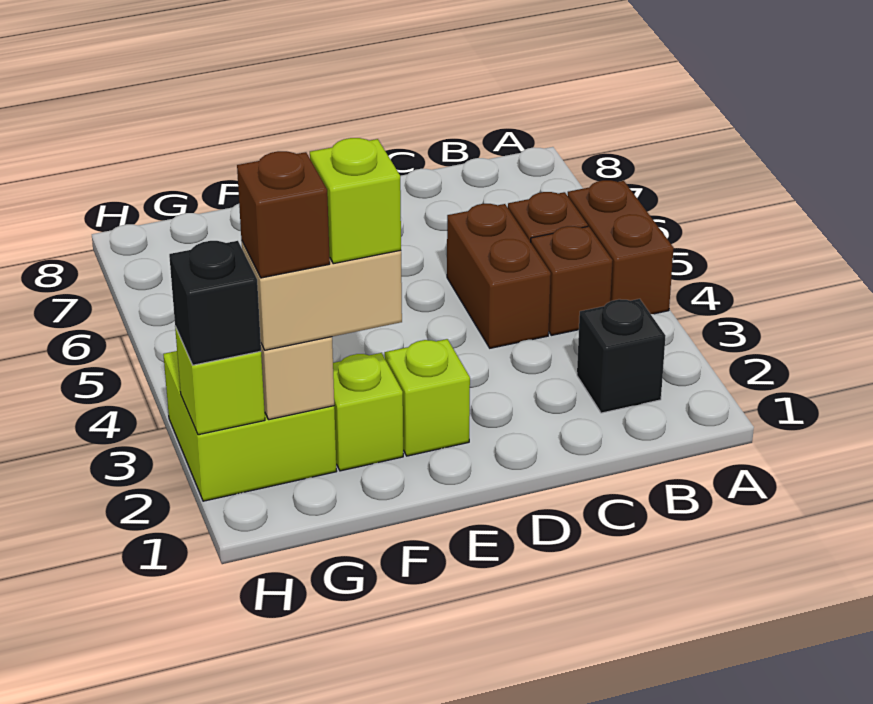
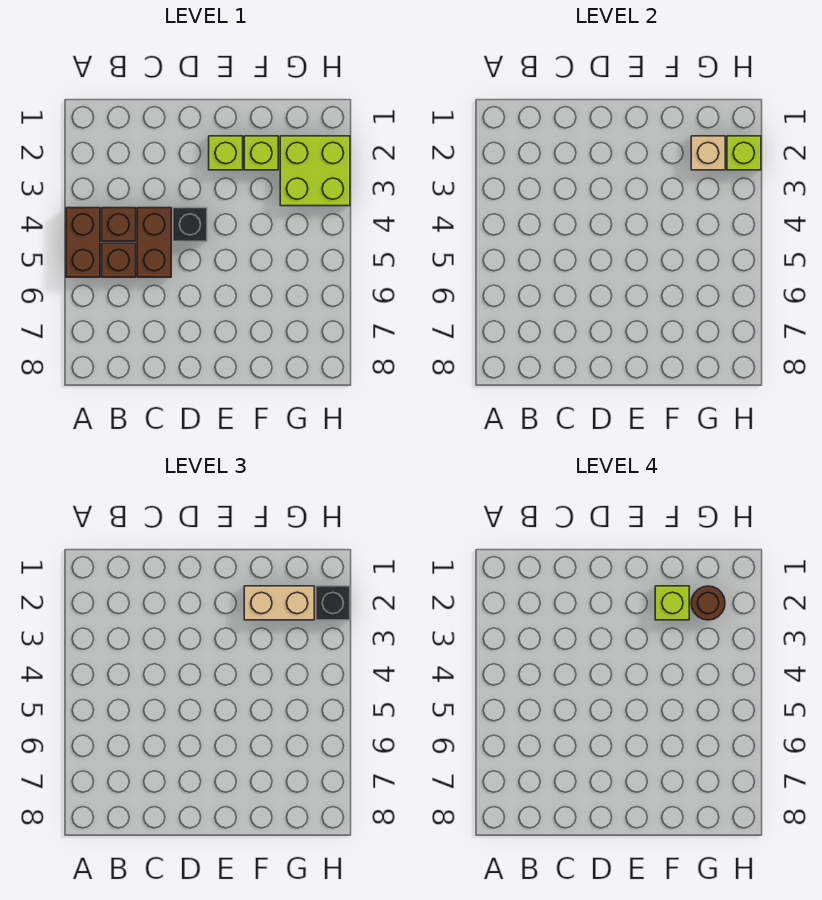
black 1x1 brick [577,299,666,413] -> black 1x1 brick moved to [173,208,207,241]
brown 1x1 brick [237,151,330,278] -> brown 1x1 round brick [691,586,725,620]

